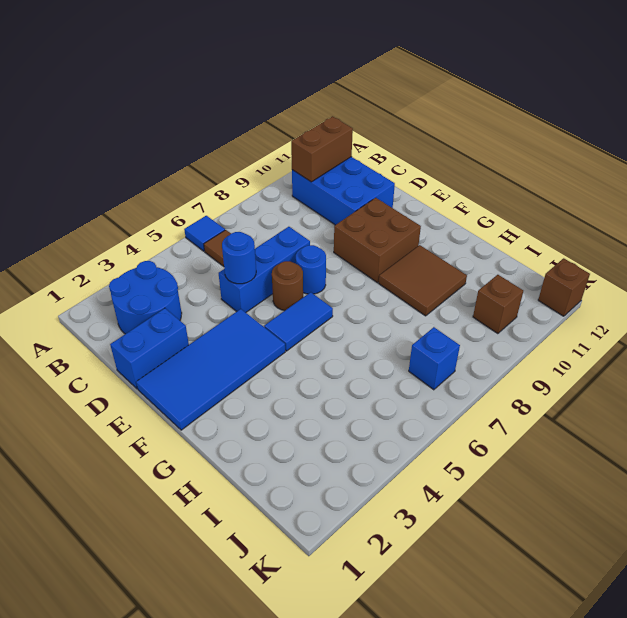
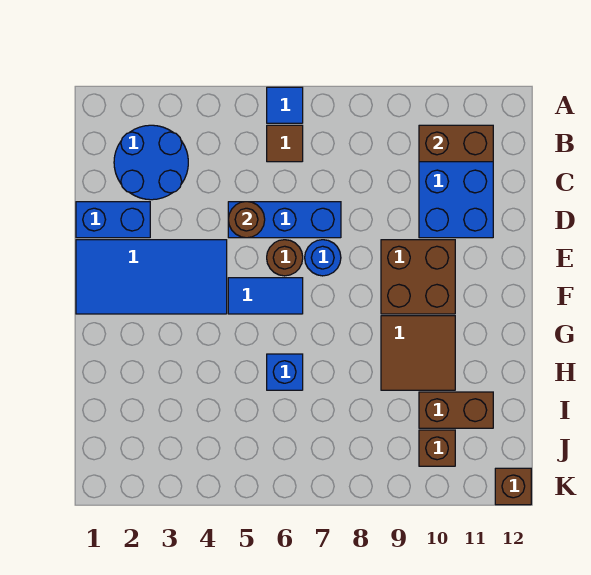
blue 1x1 round brick [222,232,256,284] -> brown 1x1 round brick [228,202,265,238]
none -> brown 1x2 brick [419,392,493,428]
blue 1x1 brick [409,327,460,390] -> blue 1x1 brick moved to [267,354,303,390]

